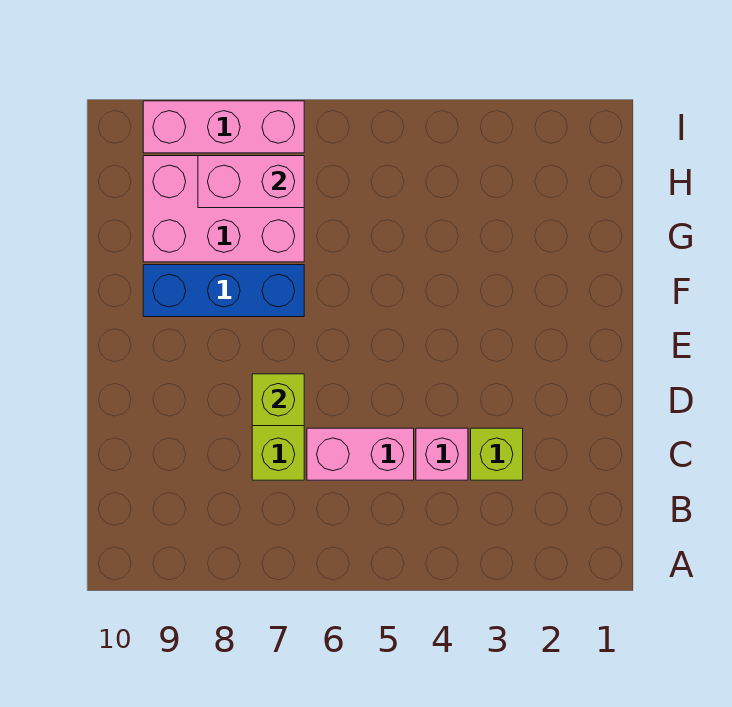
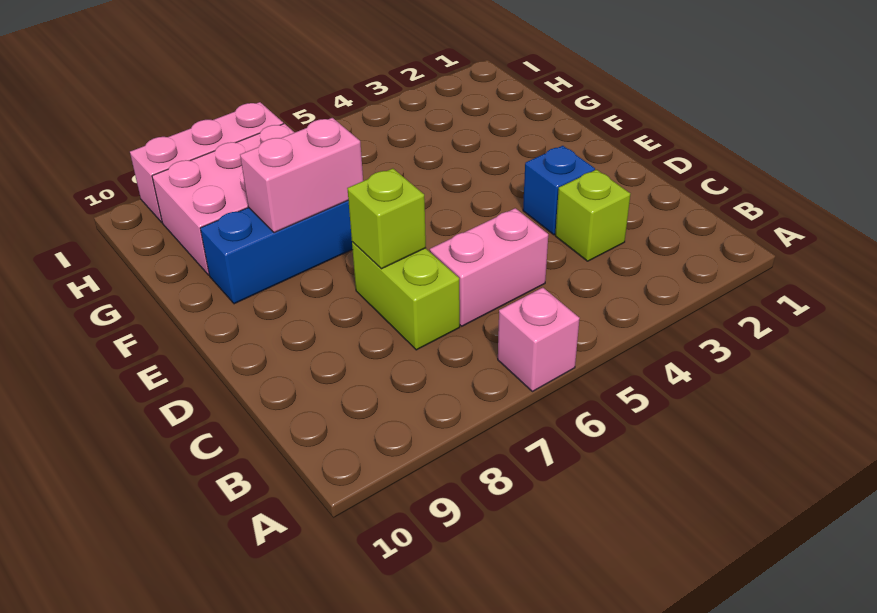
pink 1x1 brick [416,428,468,480] -> pink 1x1 brick moved to [498,288,580,392]
none -> blue 1x1 brick [523,146,595,235]
pink 1x2 brick [198,156,304,208] -> pink 1x2 brick moved to [240,118,363,233]

